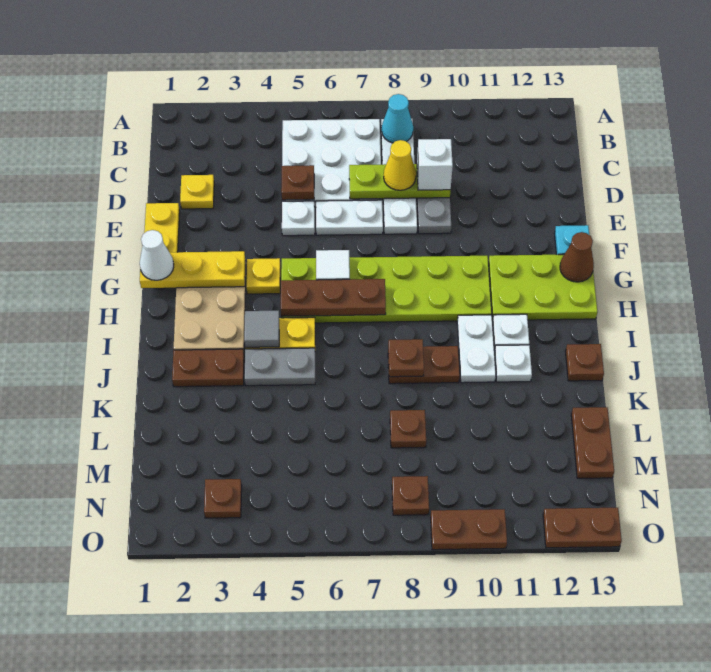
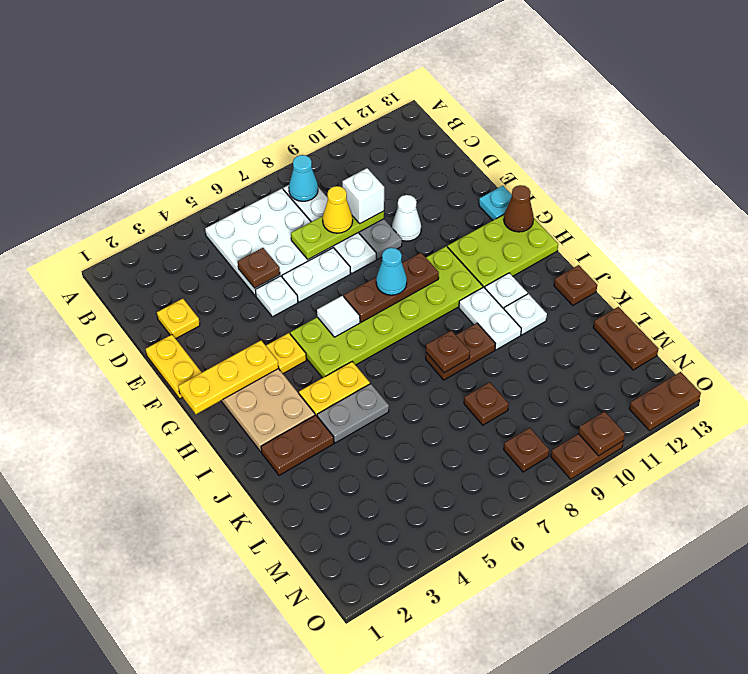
white 1x1 cone [140,230,174,280] -> white 1x1 cone moved to [392,195,421,241]
none -> cyan 1x1 cone [376,248,407,295]
brown 1x3 plate [281,279,386,316] -> brown 1x3 plate moved to [344,253,439,322]
grey 1x1 tile [244,311,279,347] -> none
brown 1x1 plate [204,479,242,518] -> brown 1x1 plate moved to [578,411,625,456]

